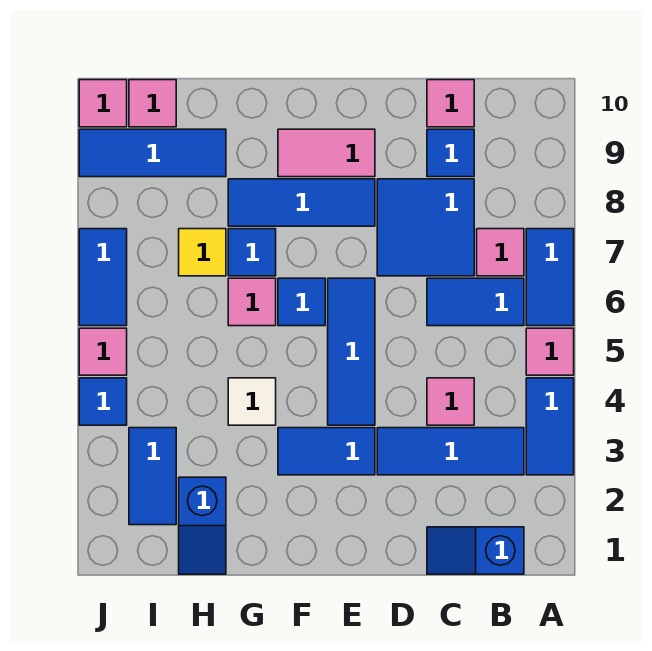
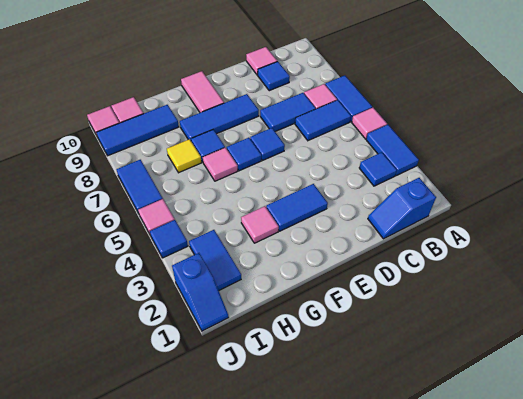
blue 1x3 tile [377,428,524,475] -> blue 1x1 tile [359,152,397,186]
pink 1x1 tile [427,378,474,425] -> pink 1x1 tile moved to [241,206,279,243]
blue 2x2 tile [377,179,474,276] -> blue 1x2 tile [260,93,316,132]
blue 1x3 tile [328,278,375,425] -> blue 1x1 tile [250,128,285,161]
pink 1x2 tile [278,129,375,177] -> pink 1x2 tile turned to [181,71,224,113]
white 1x1 tile [228,378,276,425] -> none
blue 1x2 slope [179,477,226,574] -> blue 1x2 slope moved to [172,253,229,331]

